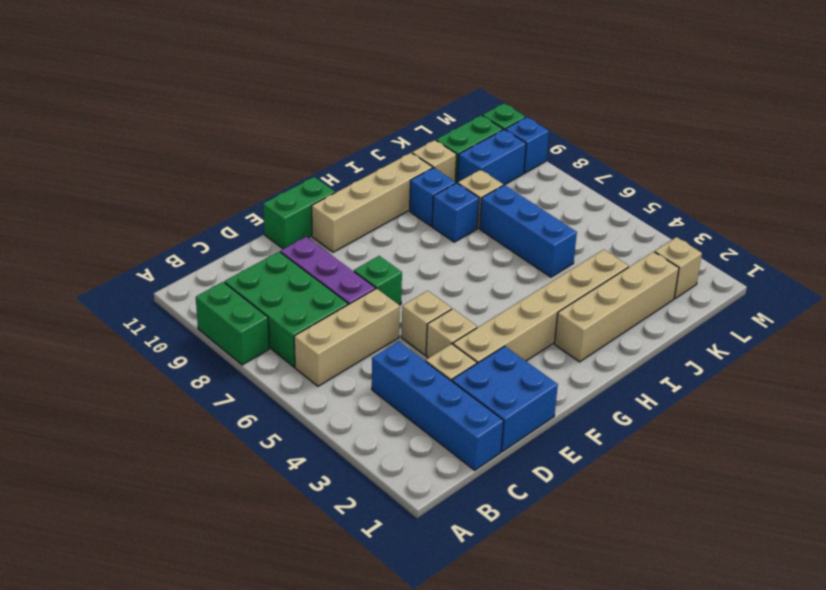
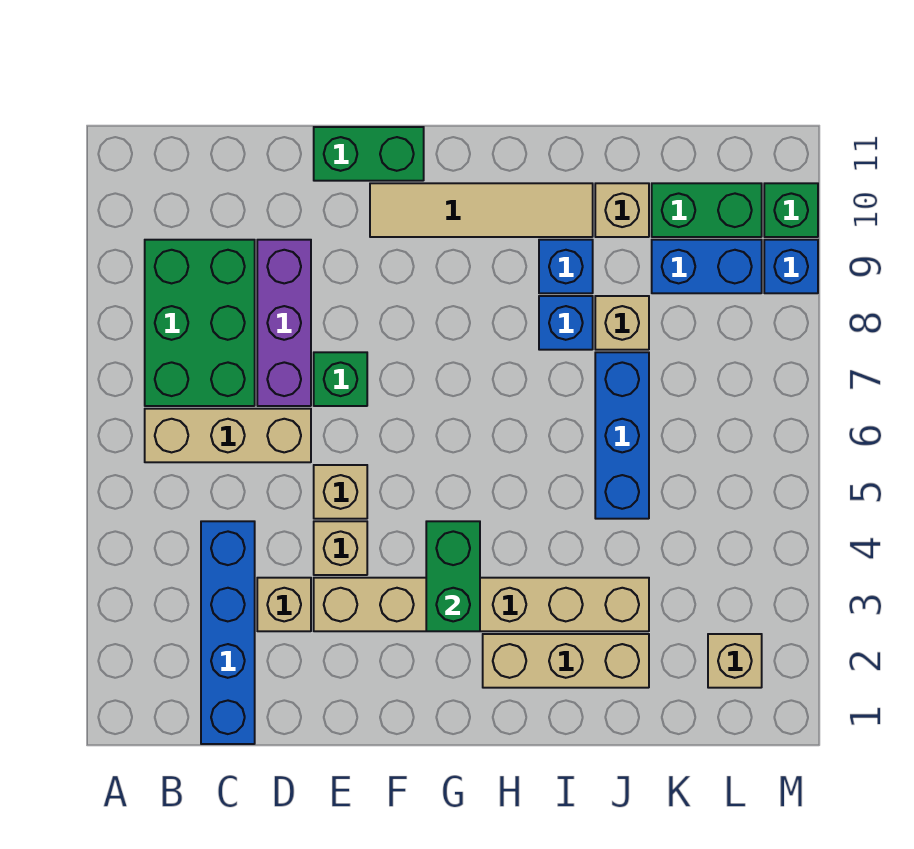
green 1x2 brick [196,282,269,365] -> green 1x2 brick moved to [426,521,480,631]
blue 2x2 brick [452,346,558,452] -> none
tan 1x4 brick [312,153,433,252] -> tan 1x4 tile [370,183,593,237]
tan 1x4 brick [555,252,679,362] -> tan 1x3 brick [483,634,649,688]

